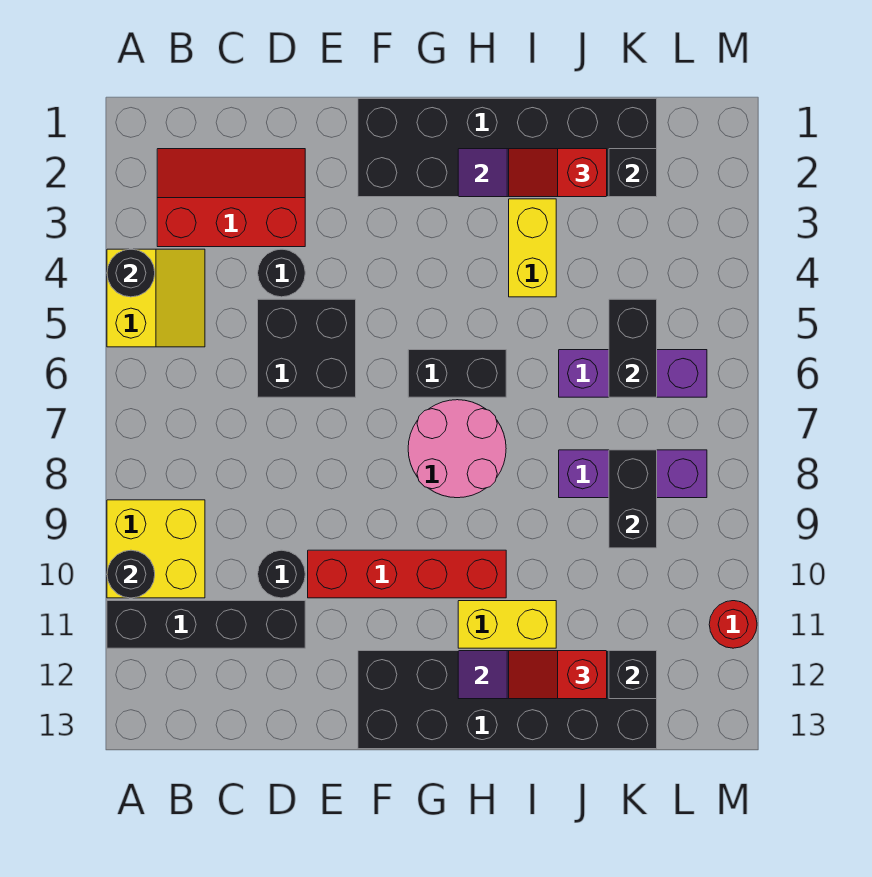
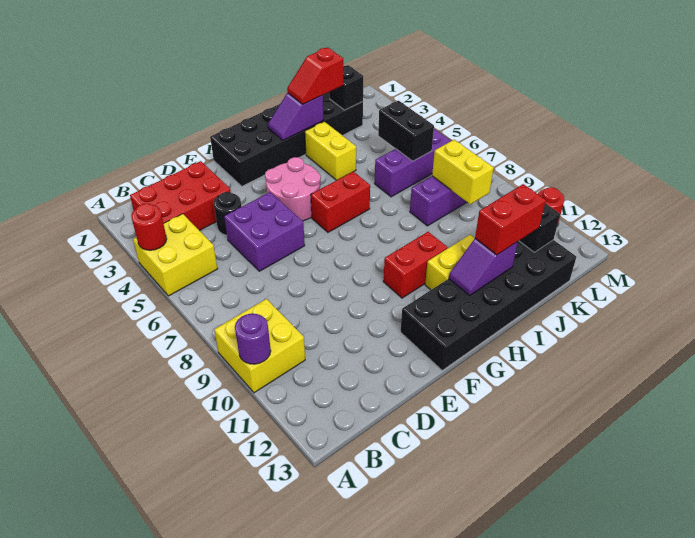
yellow 2x2 slope [107,249,205,347] -> yellow 2x2 brick [133,214,218,296]
black 1x1 round brick [107,249,155,297] -> red 1x1 round brick [131,203,167,250]
black 1x1 round brick [107,550,155,598] -> purple 1x1 round brick [235,314,271,364]
black 1x4 brick [107,601,305,648] -> none
red 2x3 slope [157,149,305,247] -> red 2x3 brick [130,161,231,231]
black 2x2 brick [258,299,356,397] -> purple 2x2 brick [224,192,305,271]
black 1x1 round brick [258,550,305,598] -> none
red 1x4 brick [308,550,506,598] -> red 1x2 brick [383,232,448,298]
black 1x2 brick [408,350,506,397] -> red 1x2 brick [311,172,370,232]
pink 2x2 round brick [408,400,506,498] -> pink 2x2 round brick moved to [265,157,321,221]
red 1x2 slope [509,651,607,699] -> red 1x2 brick [475,184,546,255]
black 1x2 brick [609,450,657,548] -> yellow 1x2 brick [432,140,494,204]

